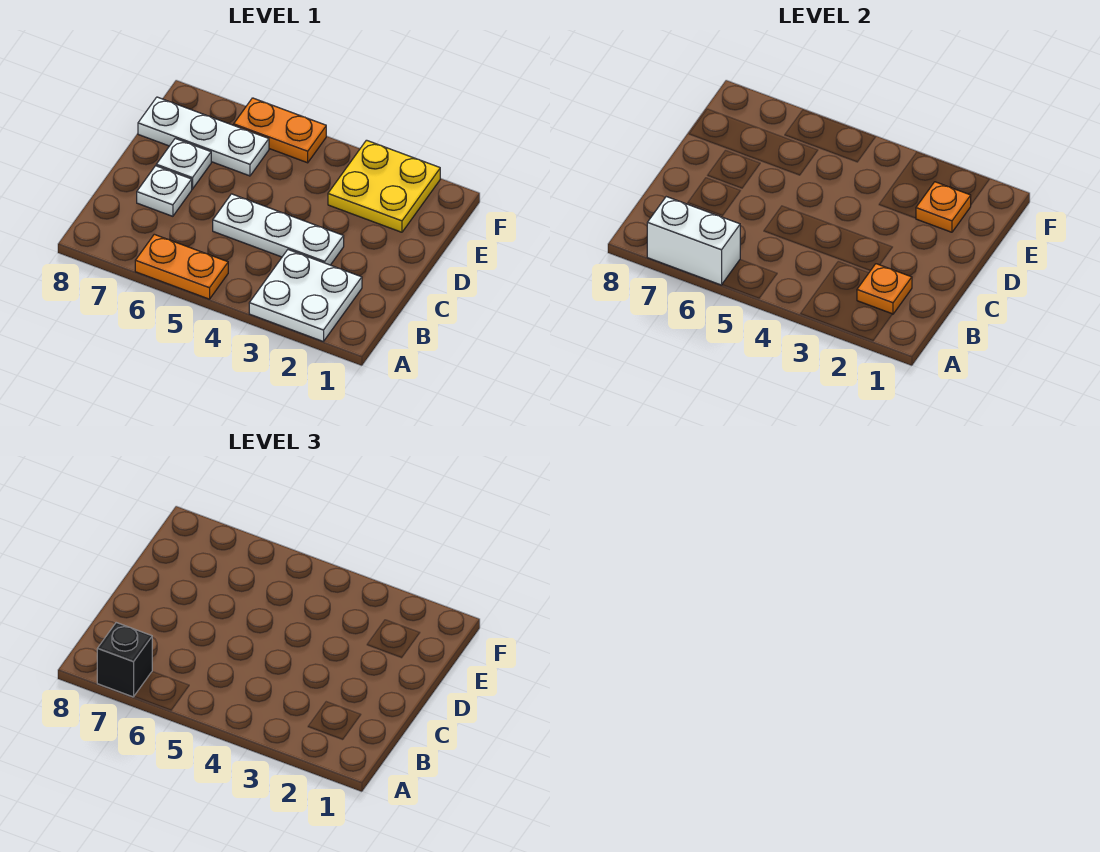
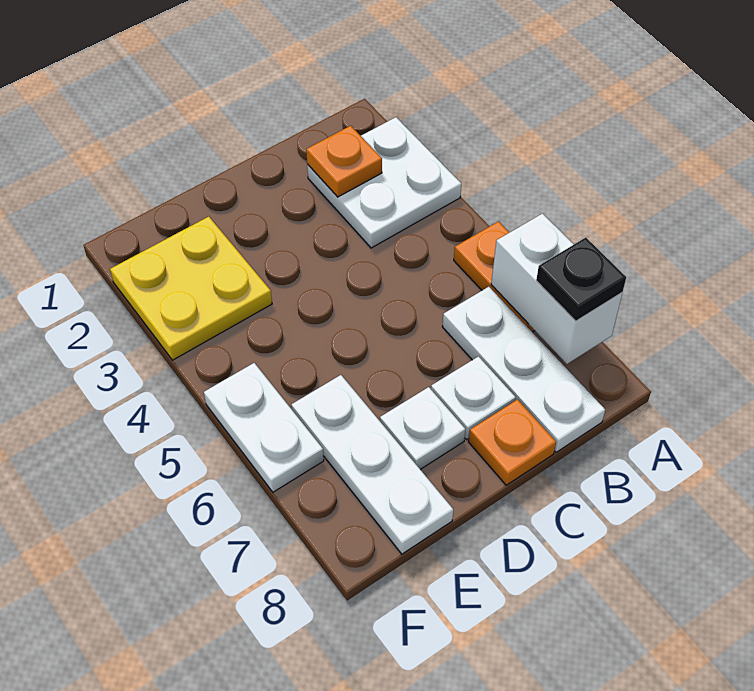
black 1x1 brick [97,623,152,697] -> black 1x1 plate [536,238,626,321]
white 1x3 plate [213,194,344,265] -> white 1x3 plate moved to [442,287,605,452]
orange 1x1 plate [916,182,971,232] -> orange 1x1 plate moved to [469,399,556,485]
orange 1x2 plate [234,98,326,163] -> white 1x2 plate [204,363,324,492]

